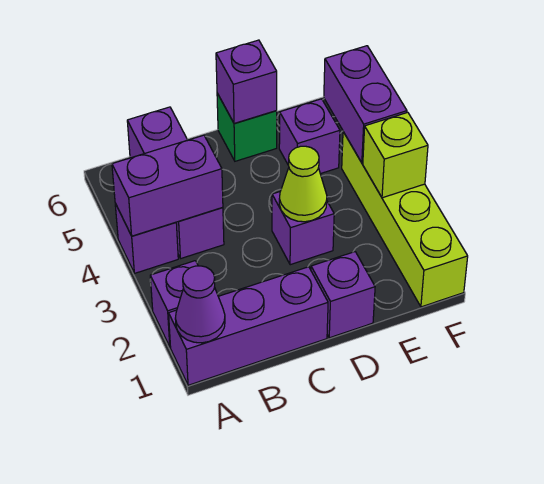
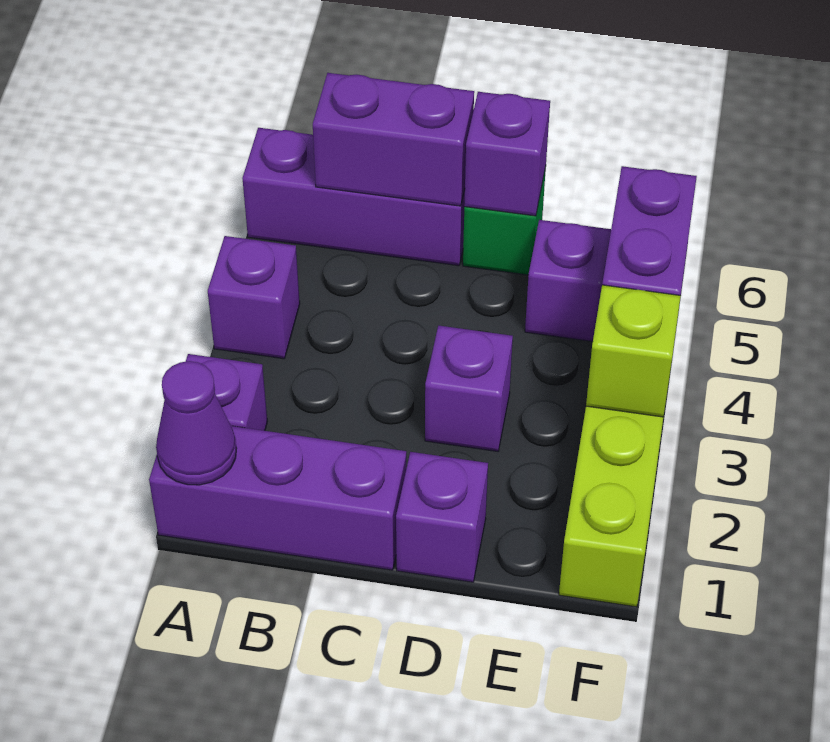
purple 1x2 brick [112,135,223,236] -> purple 1x2 brick moved to [313,73,474,206]
purple 1x3 brick [127,107,224,258] -> purple 1x3 brick turned to [242,128,465,266]
lime 1x1 cone [279,146,327,222] -> none

